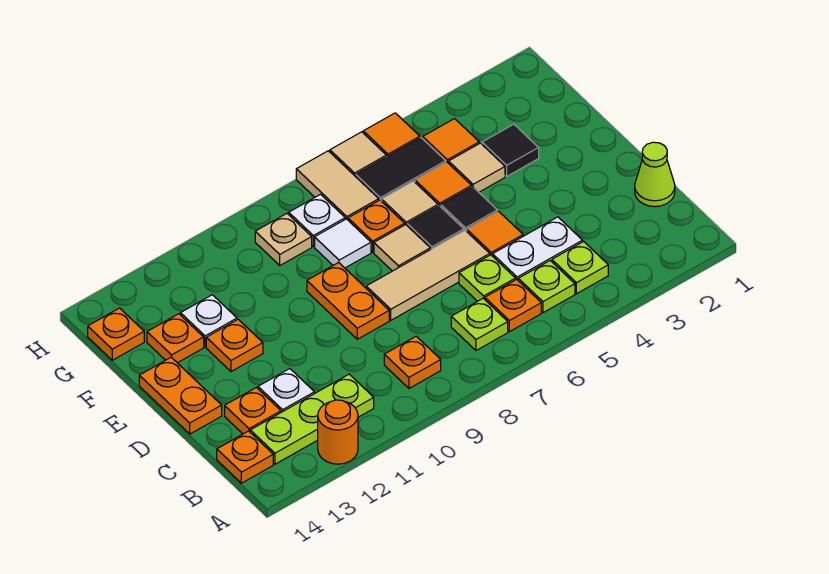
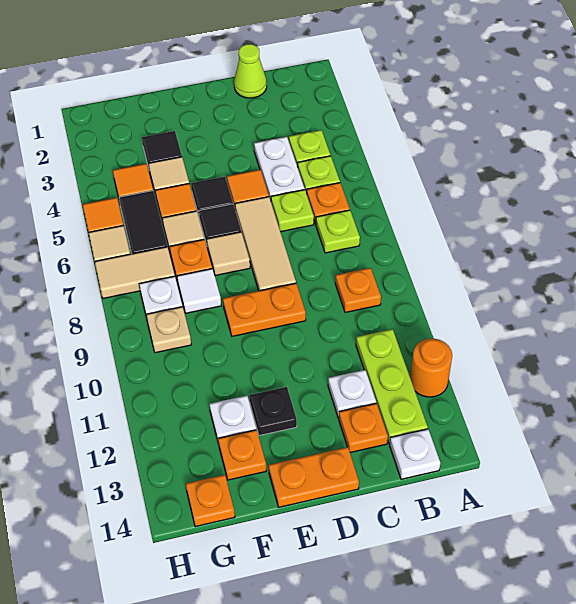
orange 1x1 plate [217,431,273,483] -> white 1x1 plate [390,429,440,479]
orange 1x1 plate [206,319,263,371] -> black 1x1 plate [249,387,297,436]

